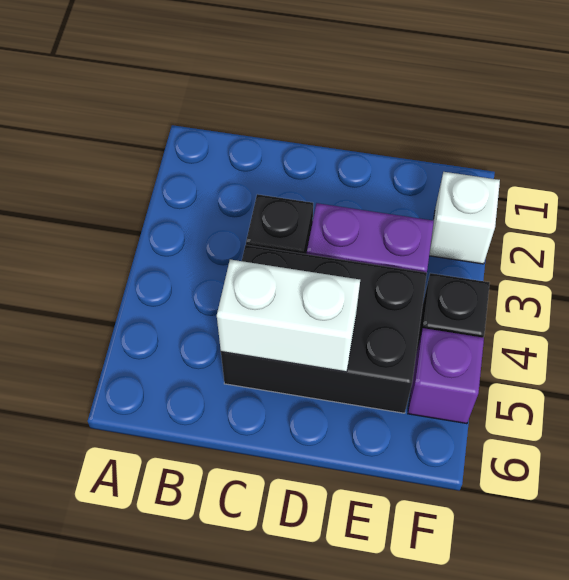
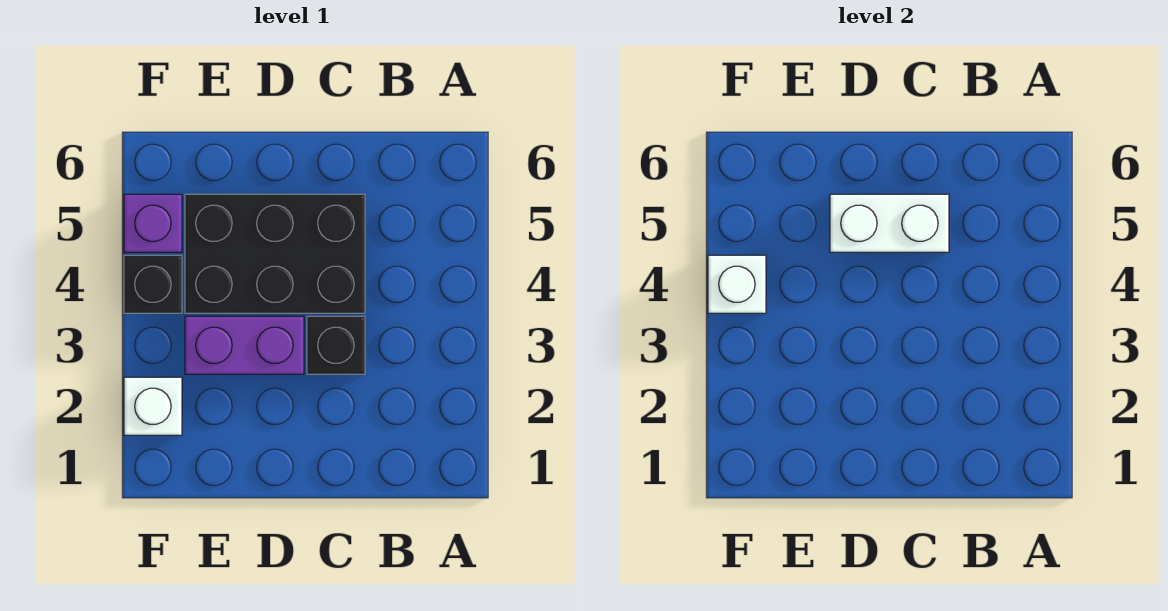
none -> white 1x1 brick [708,255,766,313]

